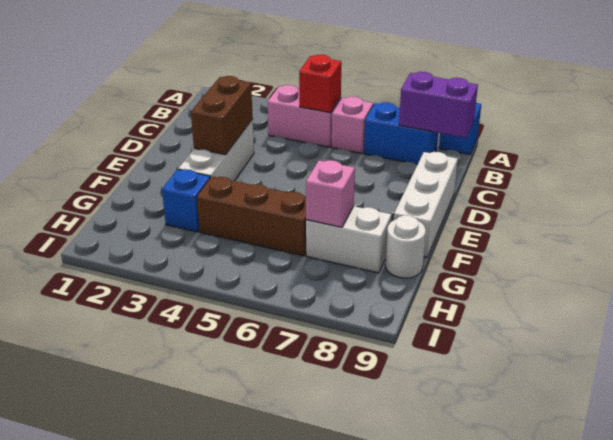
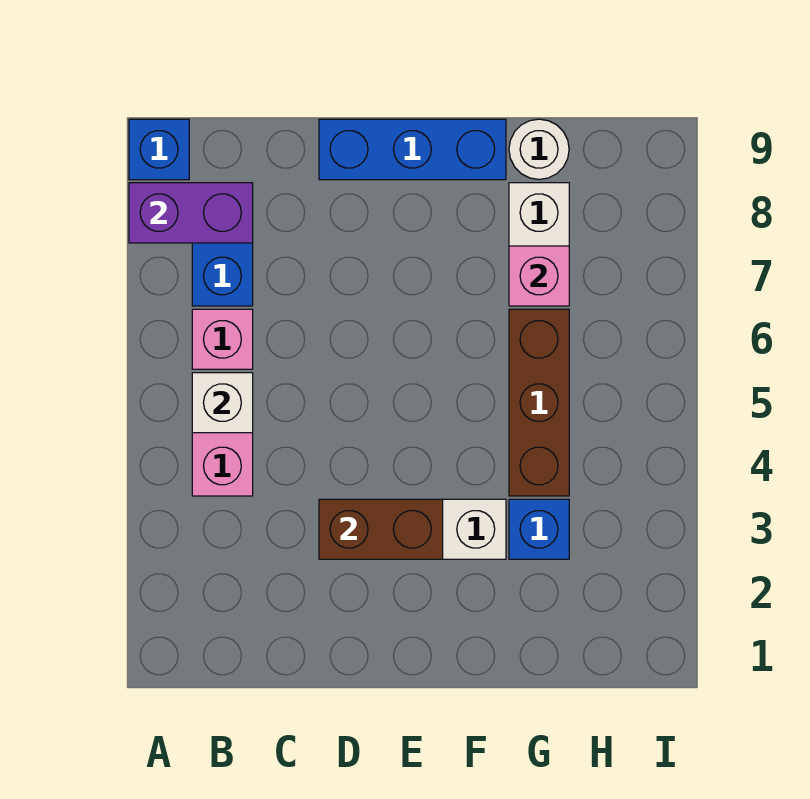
red 1x1 brick [299,55,341,113] -> white 1x1 brick [192,373,253,433]
purple 1x2 brick [399,72,478,138] -> purple 1x2 brick turned to [129,183,253,243]
white 1x3 brick [394,152,458,257] -> blue 1x3 brick [319,119,506,180]

